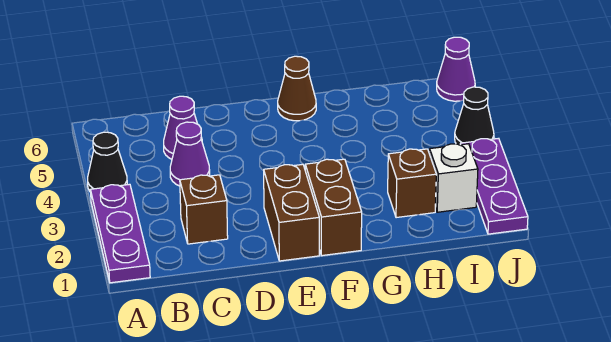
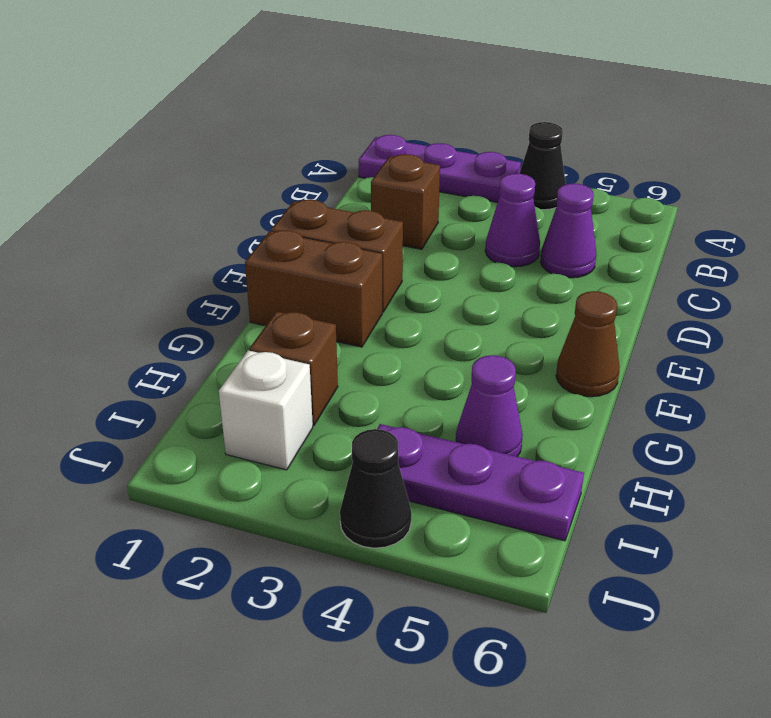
purple 1x3 plate [460,138,528,234] -> purple 1x3 plate moved to [377,424,584,541]
purple 1x1 cone [437,37,475,101] -> purple 1x1 cone moved to [456,355,523,457]

